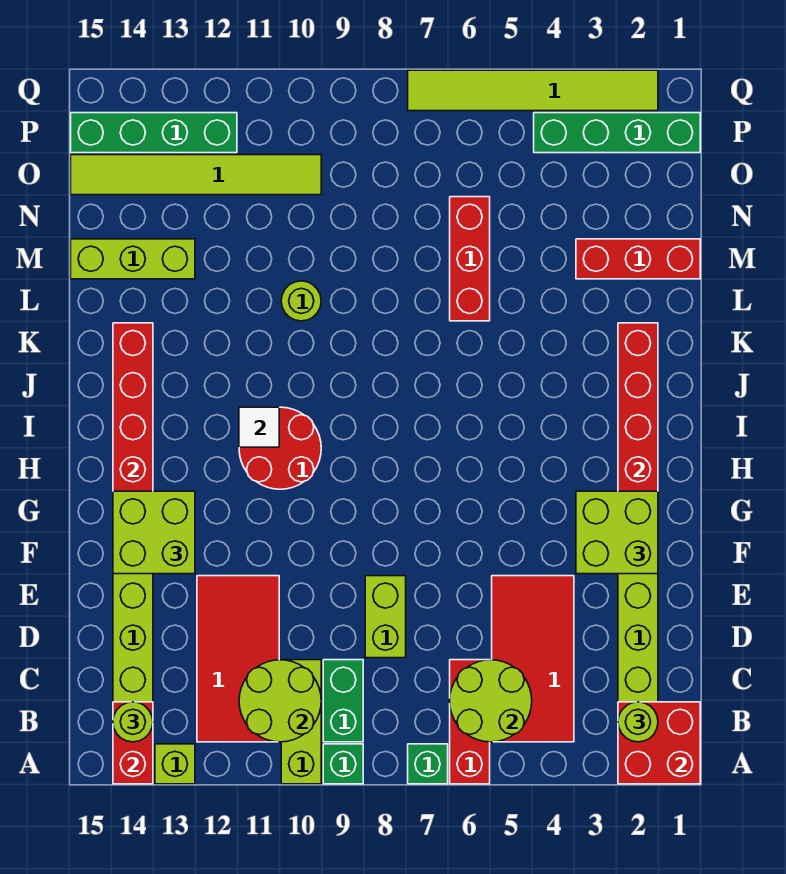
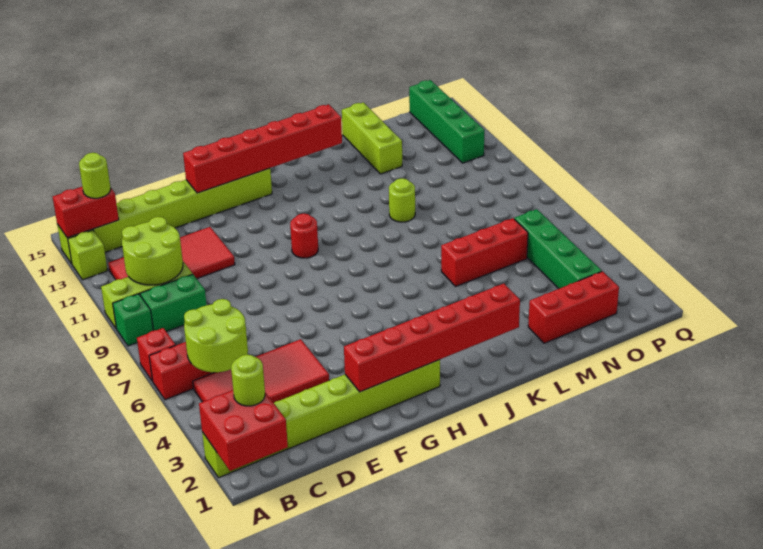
green 1x1 brick [408,744,448,784] -> red 1x1 brick [137,328,176,381]
lime 1x2 brick [365,576,406,658] -> none
lime 2x2 brick [576,491,658,574] -> none
lime 2x2 brick [113,491,195,574] -> none
red 2x2 round brick [239,407,321,489] -> red 1x1 round brick [290,214,318,258]
white 1x1 tile [239,407,279,447] -> none
red 1x3 brick [576,239,700,279] -> red 1x3 brick turned to [528,271,619,343]
lime 1x6 tile [71,155,321,195] -> none
green 1x4 brick [534,113,700,153] -> green 1x4 brick moved to [514,209,602,289]
lime 1x6 tile [408,70,658,111] -> none

